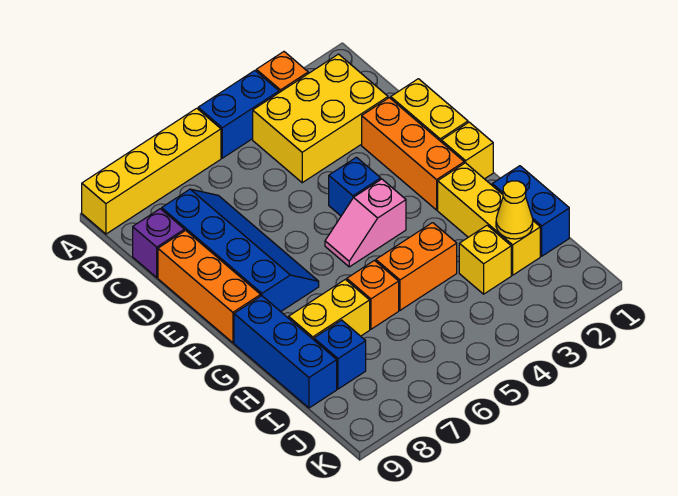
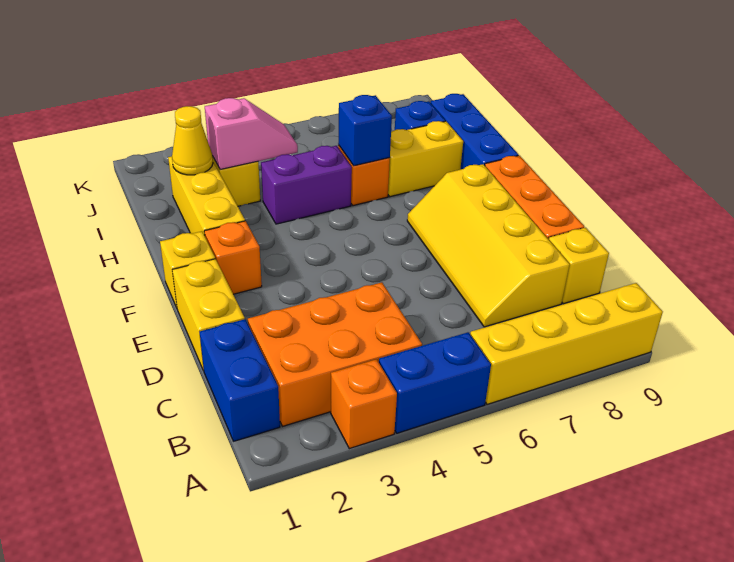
yellow 2x3 brick [253,54,388,183] -> orange 2x3 brick [248,282,422,426]
blue 2x4 slope [162,189,319,312] -> yellow 2x4 slope [407,164,570,327]
purple 1x1 brick [133,209,184,277] -> yellow 1x1 brick [549,228,609,304]
orange 1x3 brick [362,98,464,210] -> orange 1x1 brick [204,221,262,294]
blue 1x1 brick [329,157,381,216] -> blue 1x1 brick moved to [338,95,392,166]
pink 1x2 slope [325,179,406,267] -> pink 1x2 slope moved to [205,98,298,170]
blue 1x2 brick [492,166,569,256] -> blue 1x2 brick moved to [200,319,280,441]
orange 1x2 brick [376,223,457,310] -> purple 1x2 brick [261,146,352,224]

